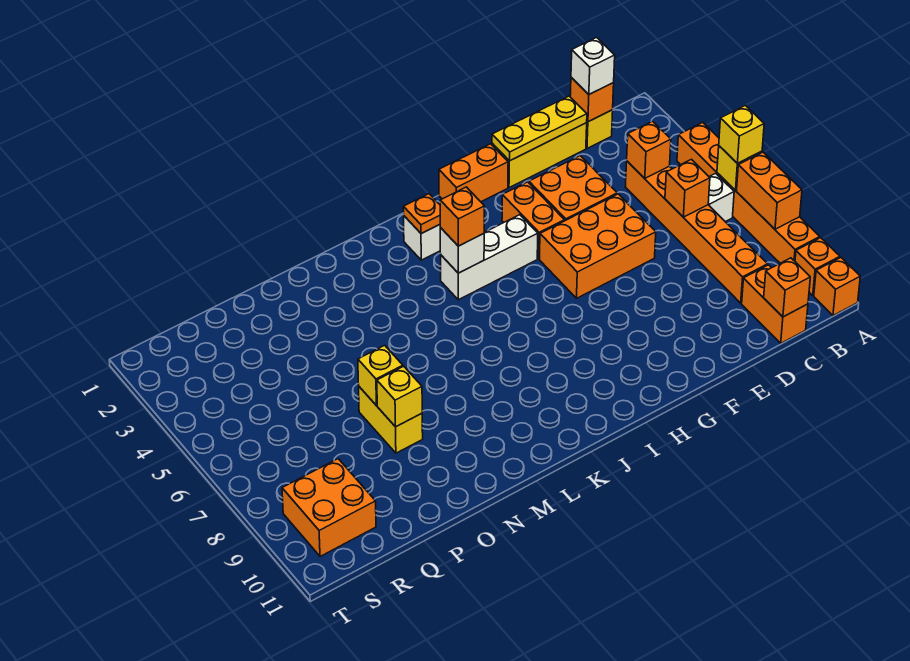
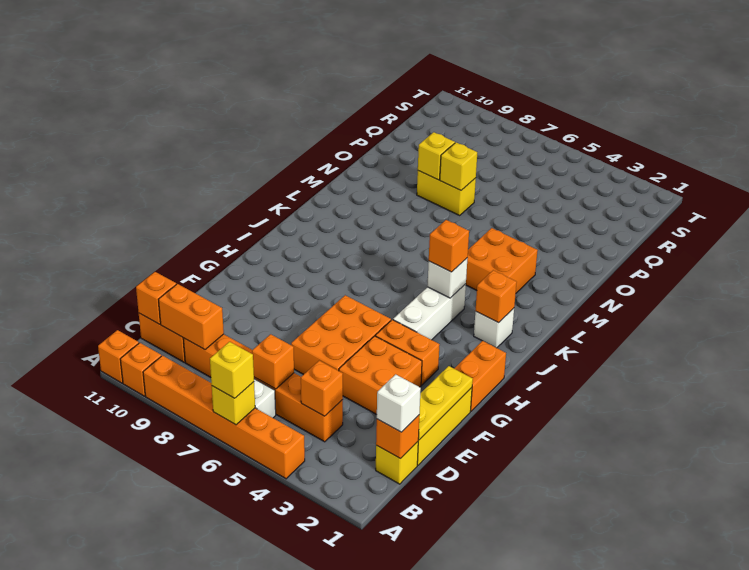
orange 1x2 brick [736,152,802,229] -> orange 1x2 brick moved to [159,284,224,350]
orange 1x1 plate [403,194,440,234] -> orange 1x1 brick [475,270,517,323]
orange 2x2 brick [282,459,376,556] -> orange 2x2 brick moved to [466,228,538,293]

